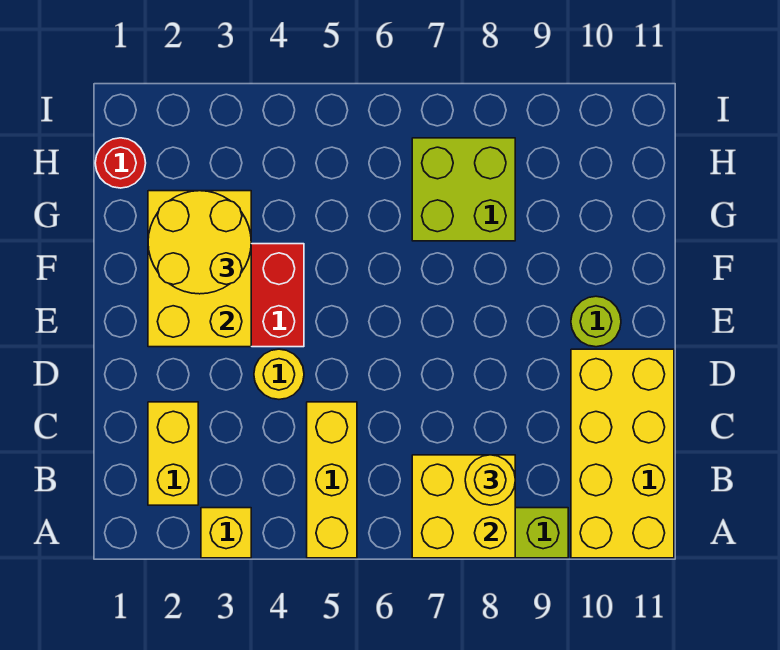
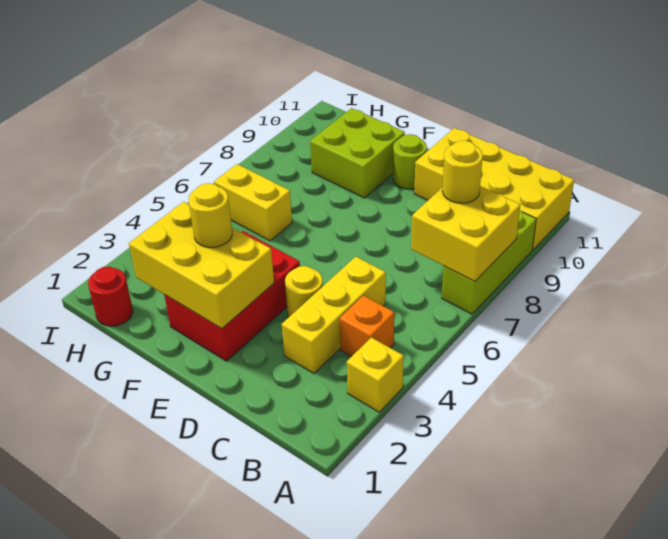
yellow 1x3 brick [307,402,357,558] -> yellow 1x3 brick turned to [282,257,386,373]
yellow 1x2 brick [148,402,198,505] -> yellow 1x2 brick moved to [214,164,292,241]
none -> orange 1x1 brick [340,296,394,356]
yellow 2x2 round brick [148,191,251,294] -> yellow 1x1 round brick [189,183,232,248]
lime 2x2 brick [412,138,515,241] -> lime 2x2 brick moved to [310,108,405,198]

